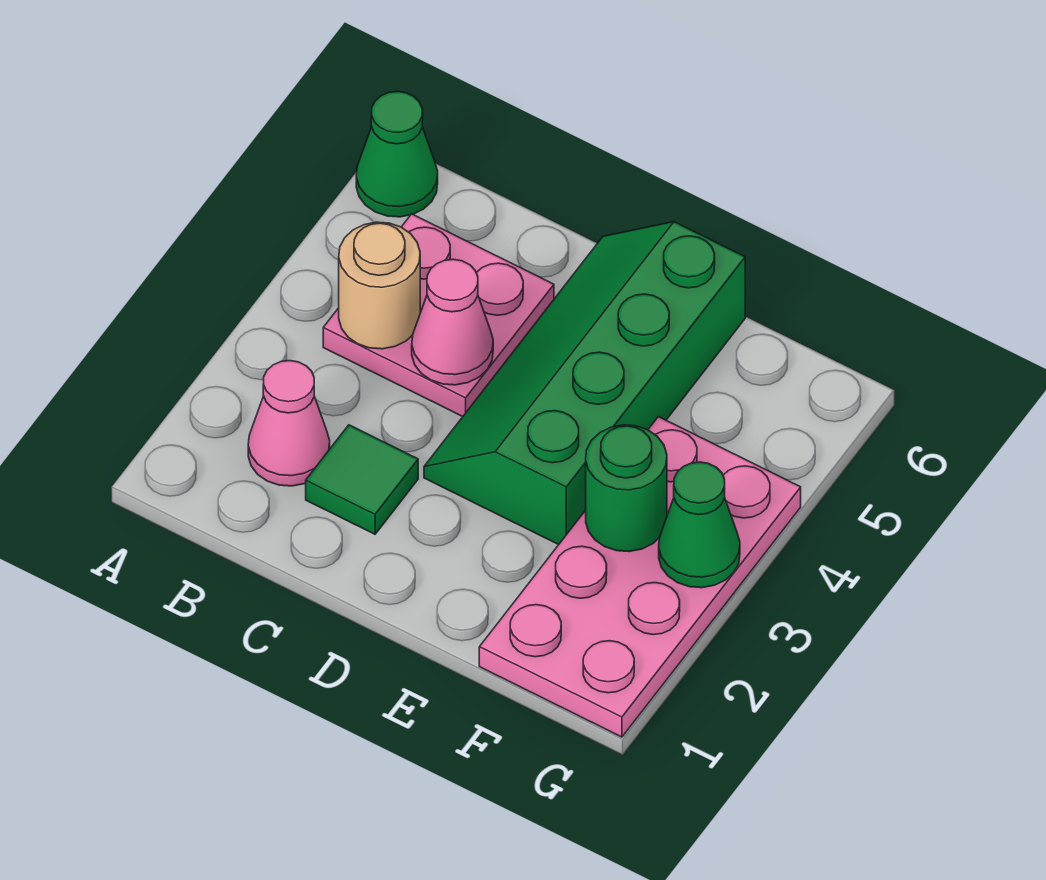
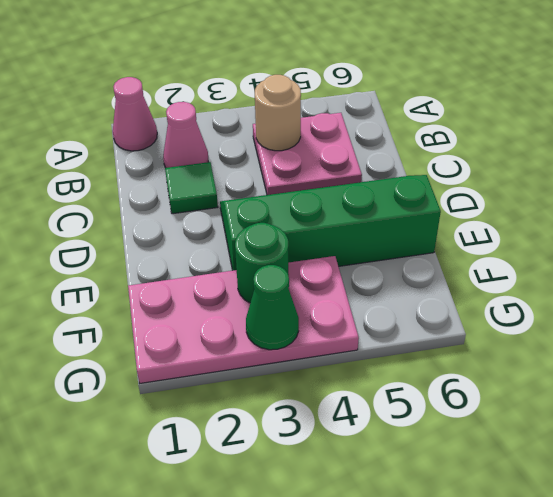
green 1x1 cone [356,91,438,217] -> none
pink 1x1 cone [412,259,493,385] -> pink 1x1 cone moved to [113,77,157,151]

